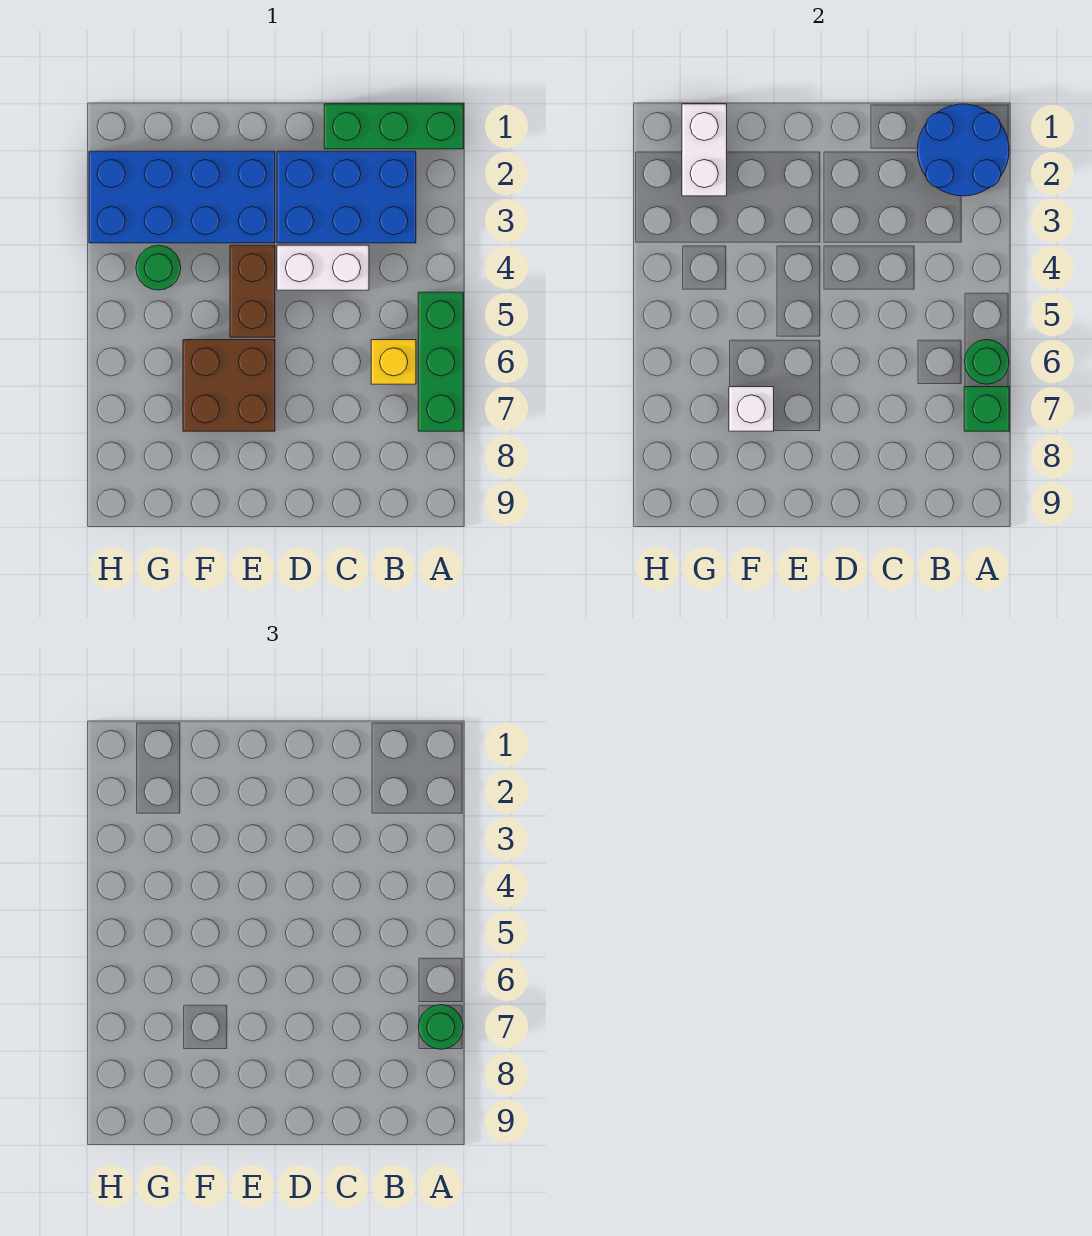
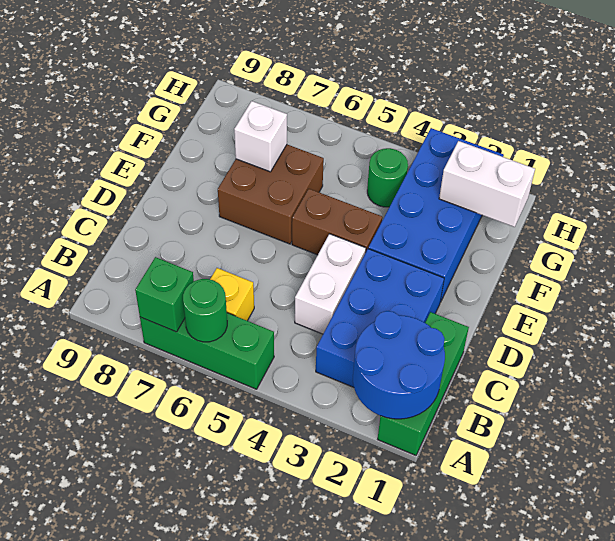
green 1x1 round brick [418,1005,463,1049] -> none

